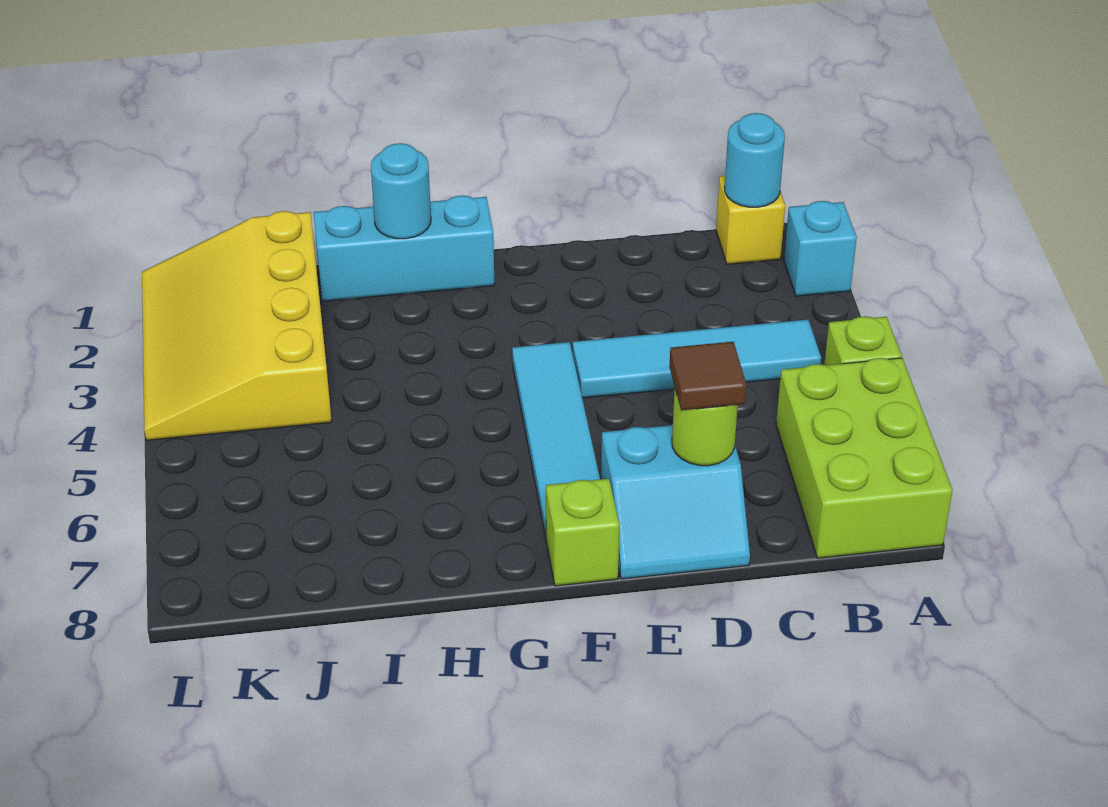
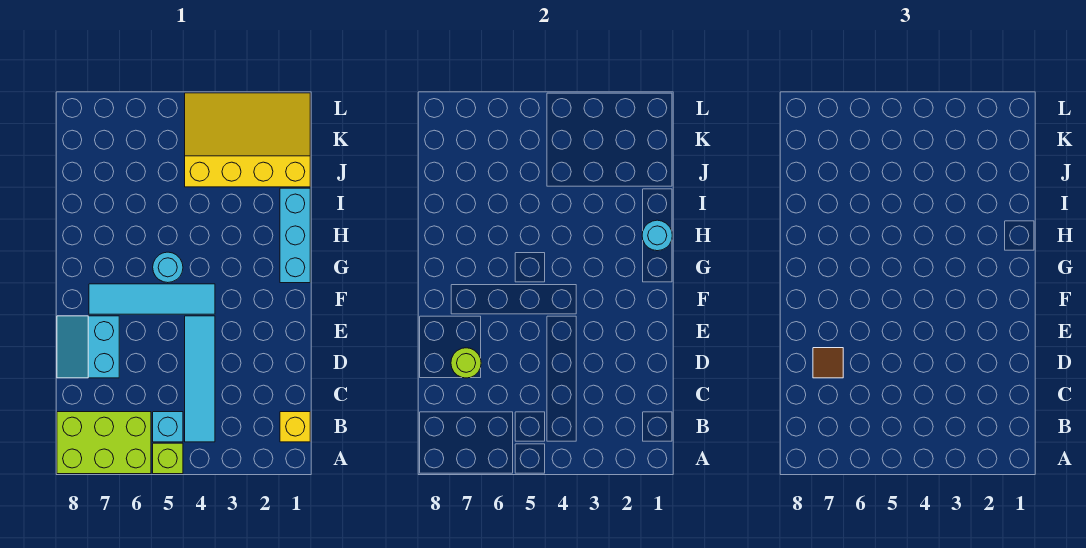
cyan 1x1 brick [784,201,857,296] -> cyan 1x1 brick moved to [153,412,183,442]
cyan 1x1 round brick [725,113,785,207] -> cyan 1x1 round brick moved to [153,252,183,283]
lime 1x1 brick [546,479,620,586] -> none

